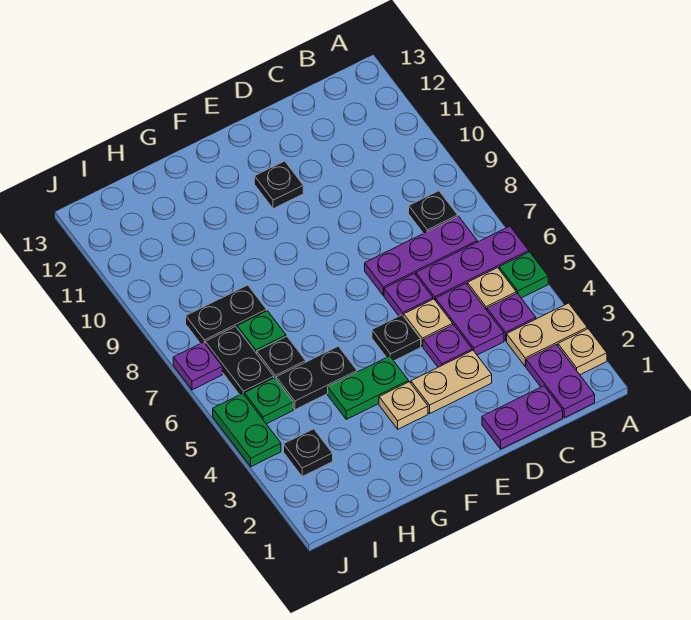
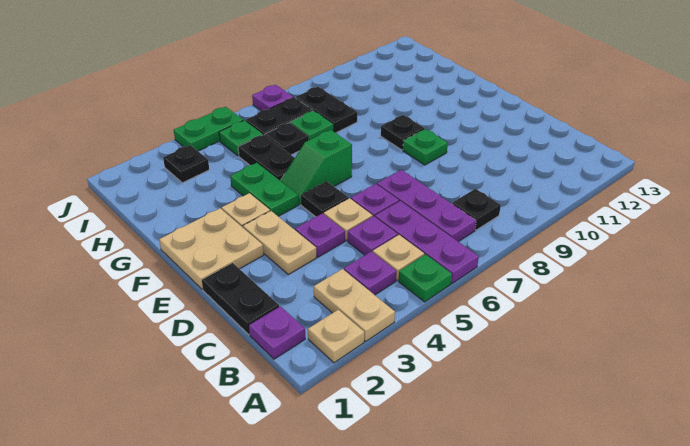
purple 1x2 plate [526,344,595,418] -> purple 1x1 plate [249,306,305,359]
purple 1x2 plate [482,386,563,449] -> black 1x2 plate [202,263,279,335]
purple 1x2 plate [436,283,504,355] -> purple 1x1 plate [347,216,398,255]
none -> tan 2x2 plate [159,208,263,290]
none -> green 1x1 plate [403,129,448,165]
black 1x1 plate [254,161,303,209] -> black 1x1 plate moved to [381,115,424,150]
none -> green 1x2 slope [281,130,352,204]

